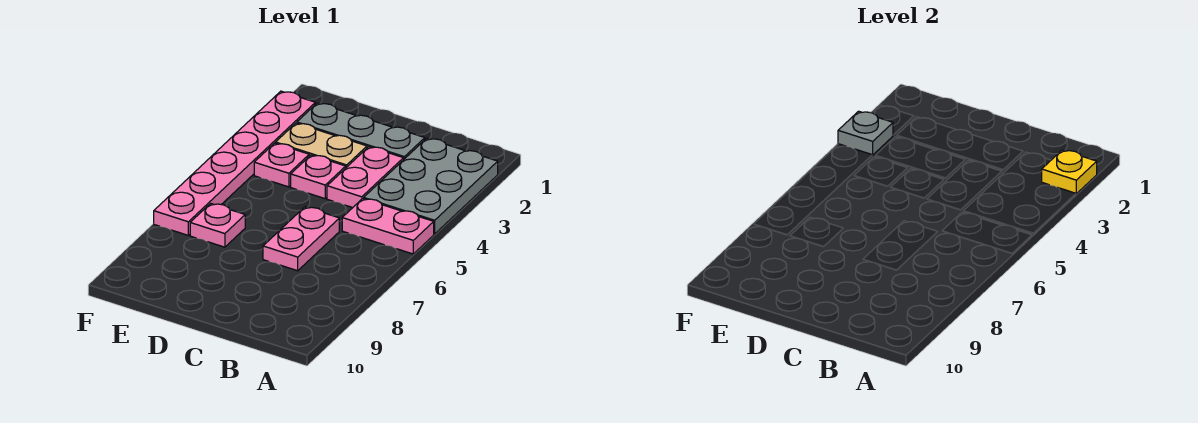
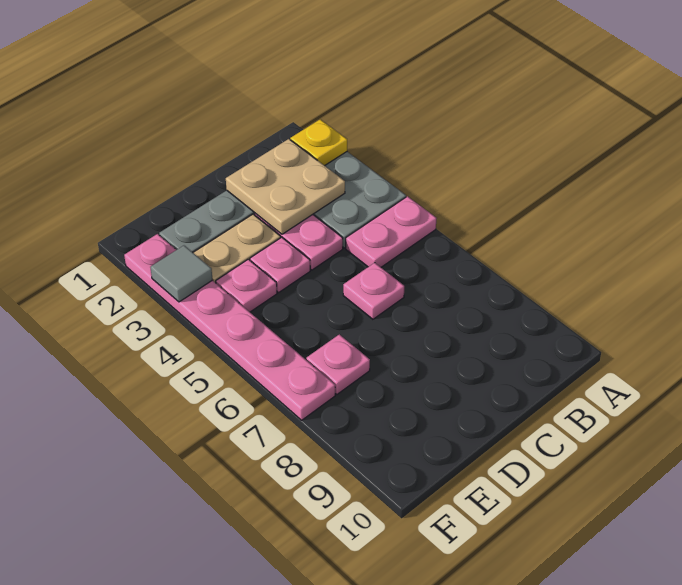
none -> tan 2x2 plate [226,139,345,234]
pink 1x2 plate [263,207,339,271] -> pink 1x1 plate [343,263,404,319]
grey 1x1 plate [838,111,893,155] -> grey 1x1 tile [150,246,212,302]

